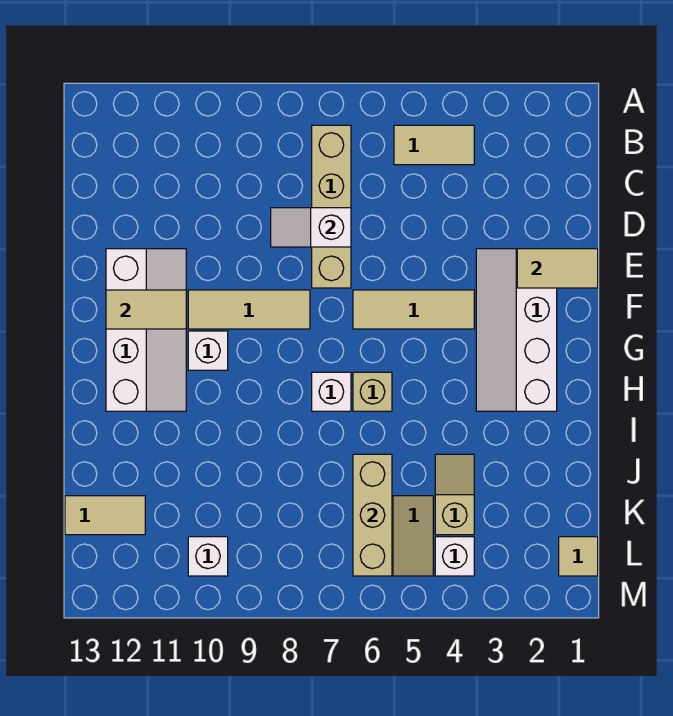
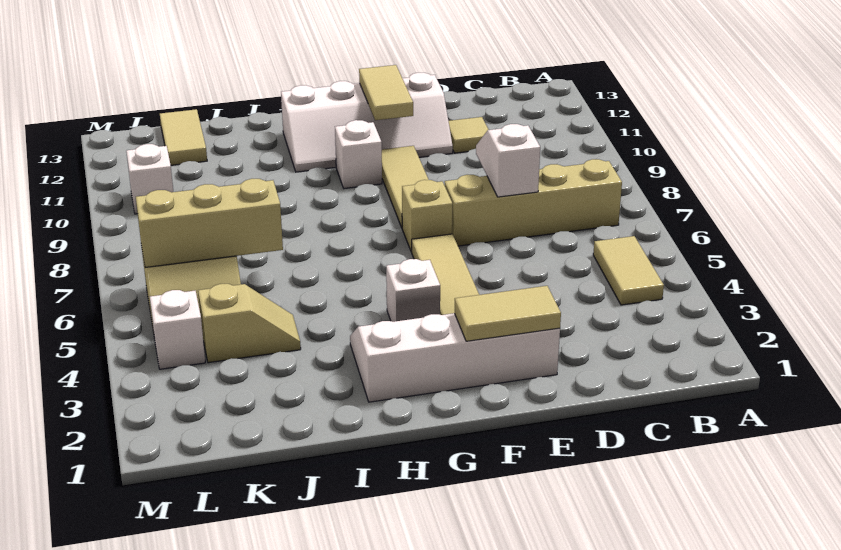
tan 1x2 tile [517,249,598,288] -> tan 1x2 tile turned to [455,286,561,341]
tan 1x1 brick [353,372,392,411] -> tan 1x1 brick moved to [402,180,452,252]
white 1x1 brick [312,372,351,411] -> white 1x1 brick moved to [386,259,440,322]
tan 1x1 tile [559,537,598,576] -> tan 1x1 tile moved to [449,117,489,153]

